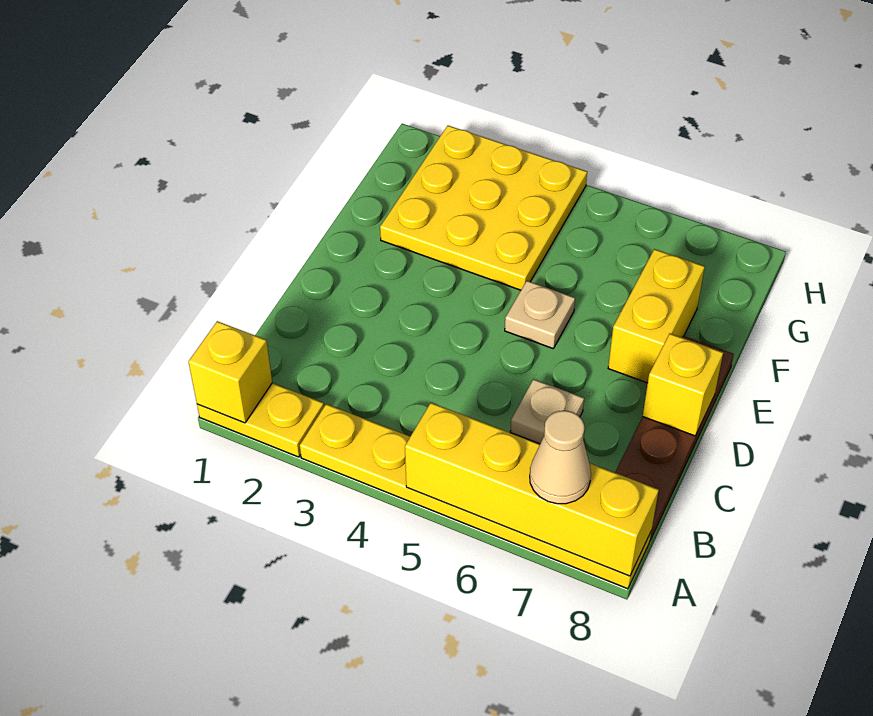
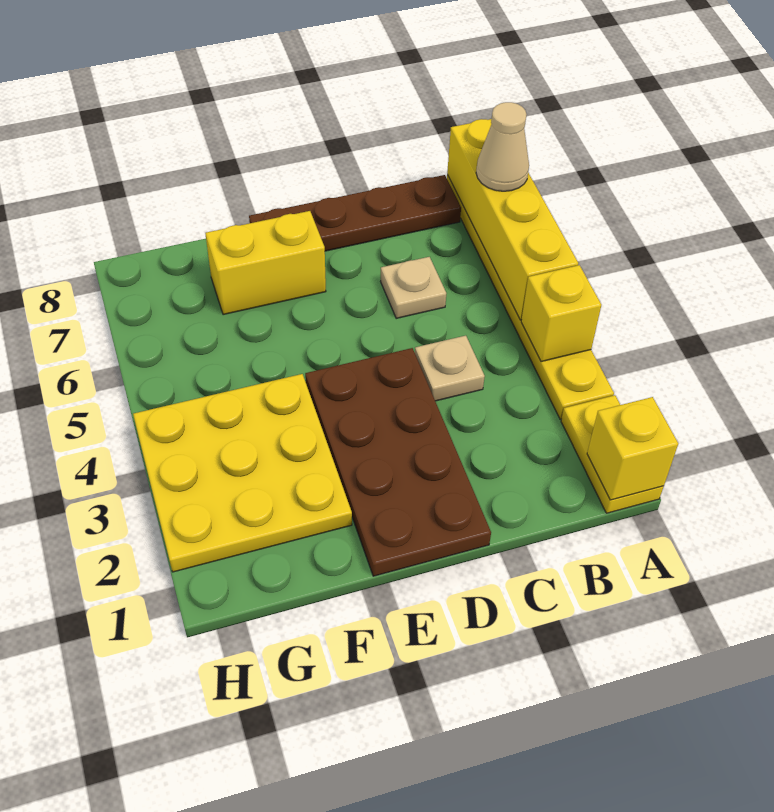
none -> brown 2x4 plate [305,348,491,576]
yellow 1x1 brick [643,334,723,436] -> yellow 1x1 brick moved to [521,265,601,362]
tan 1x1 plate [505,281,575,348] -> tan 1x1 plate moved to [415,336,485,401]

